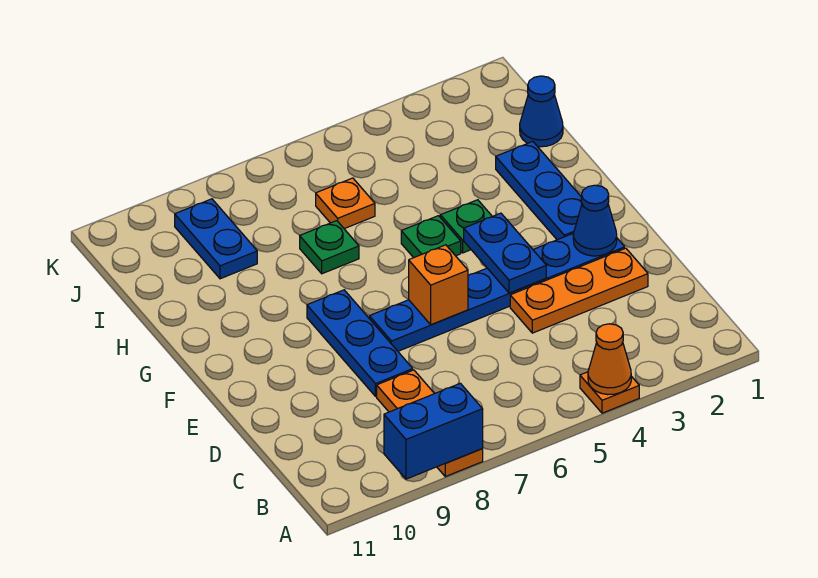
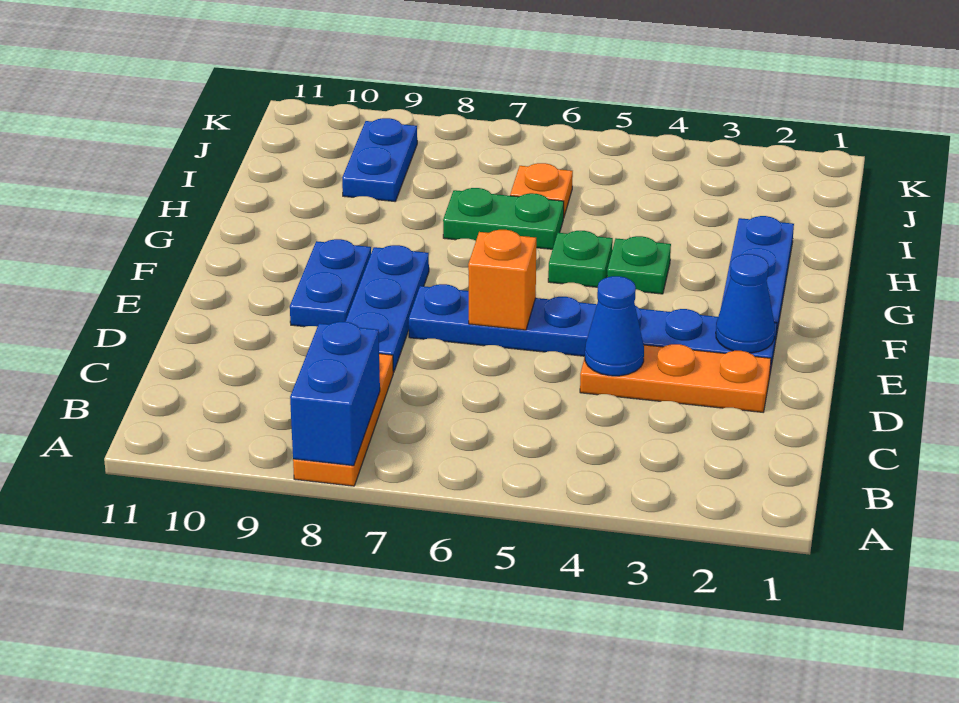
orange 1x1 plate [580,372,639,413] -> none
orange 1x1 cone [588,324,631,395] -> none
blue 1x2 brick [384,383,483,479] -> blue 1x2 brick turned to [290,322,380,466]
blue 1x2 plate [464,213,546,293] -> blue 1x2 plate moved to [290,239,371,327]
green 1x1 plate [300,221,359,274] -> green 1x2 plate [443,188,564,249]
blue 1x1 cone [520,76,563,147] -> blue 1x1 cone moved to [585,276,644,376]

